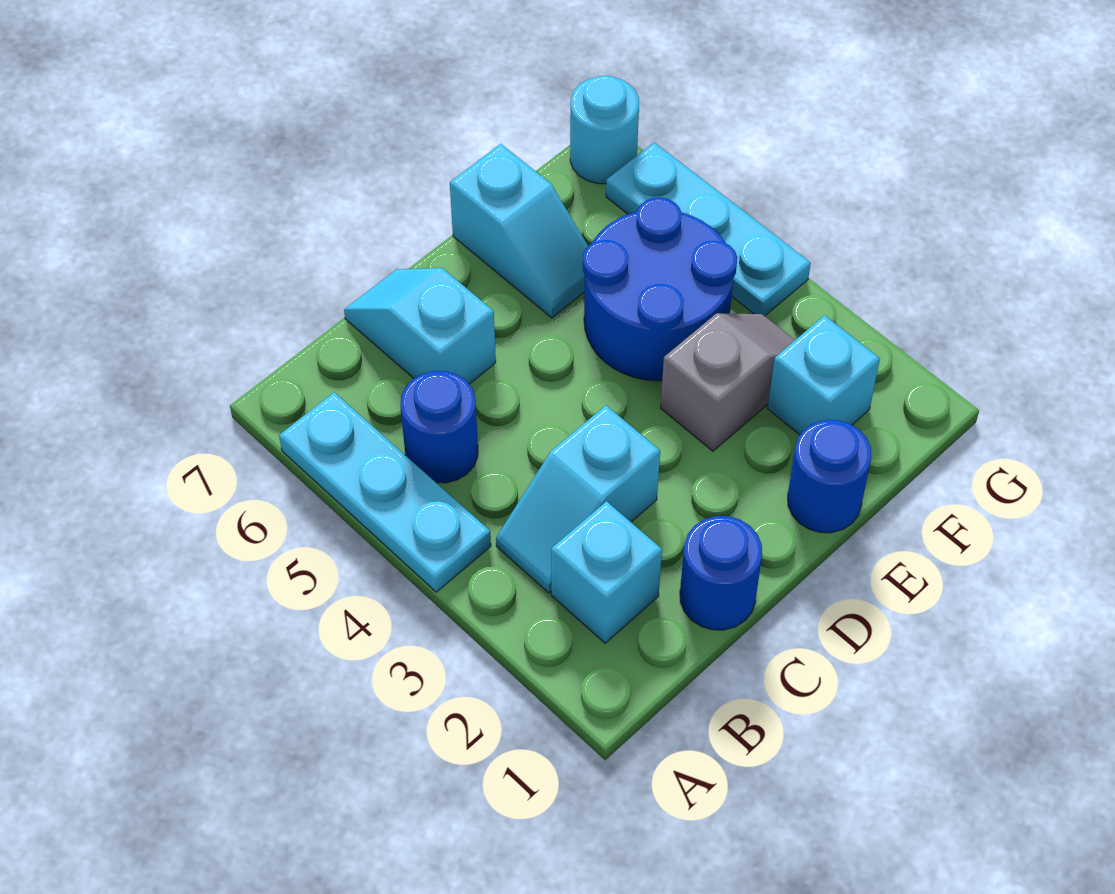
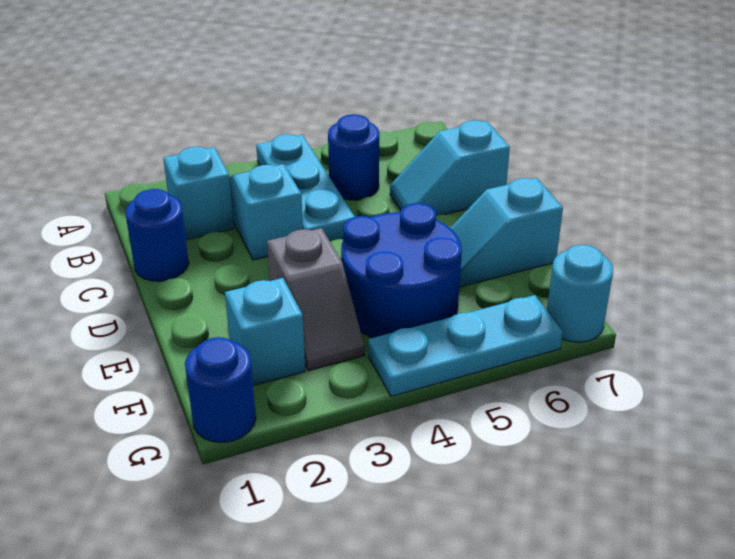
cyan 1x3 plate [279,392,491,592] -> cyan 1x3 plate turned to [256,134,355,242]
cyan 1x2 slope [344,268,496,384] -> cyan 1x2 slope turned to [390,120,510,216]
blue 1x1 round brick [788,420,872,533] -> blue 1x1 round brick moved to [185,337,256,442]

